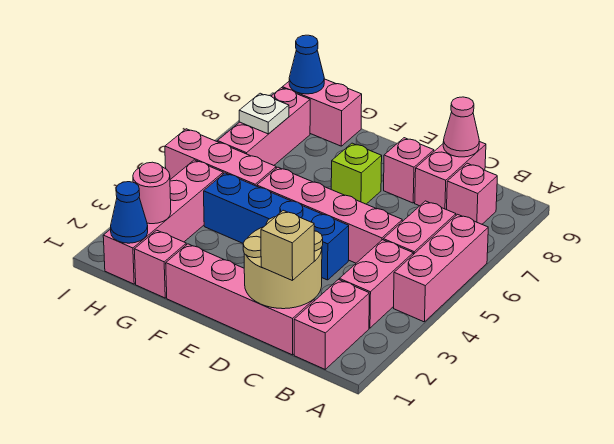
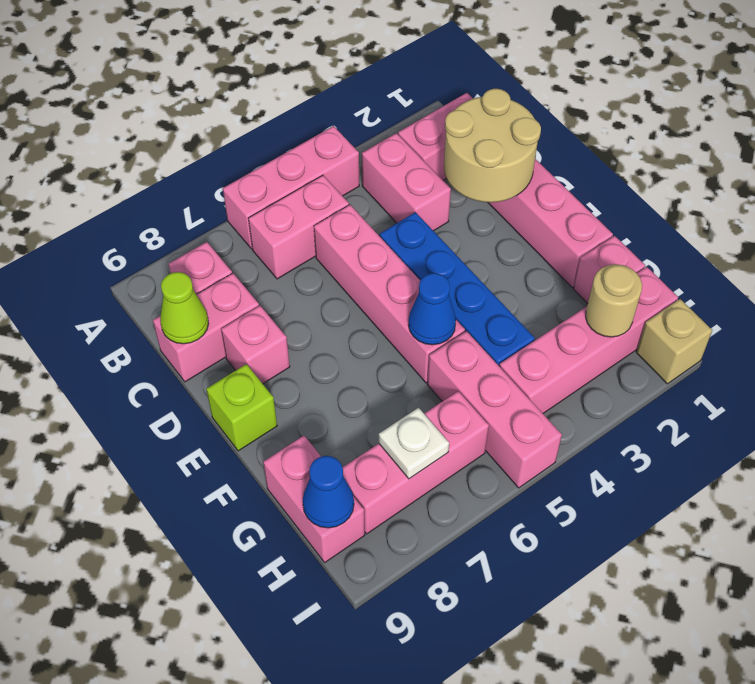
pink 1x2 brick [339,240,413,328] -> pink 1x2 brick turned to [362,133,451,231]
tan 1x1 brick [261,210,314,281] -> tan 1x1 brick moved to [636,299,712,384]
pink 1x1 cone [443,97,479,157] -> lime 1x1 cone [160,272,209,344]
lime 1x1 brick [331,143,382,204] -> lime 1x1 brick moved to [206,364,277,451]
blue 1x1 cone [111,182,148,243] -> blue 1x1 cone moved to [409,273,456,345]
pink 1x1 round brick [133,162,171,224] -> tan 1x1 round brick [586,264,642,337]

